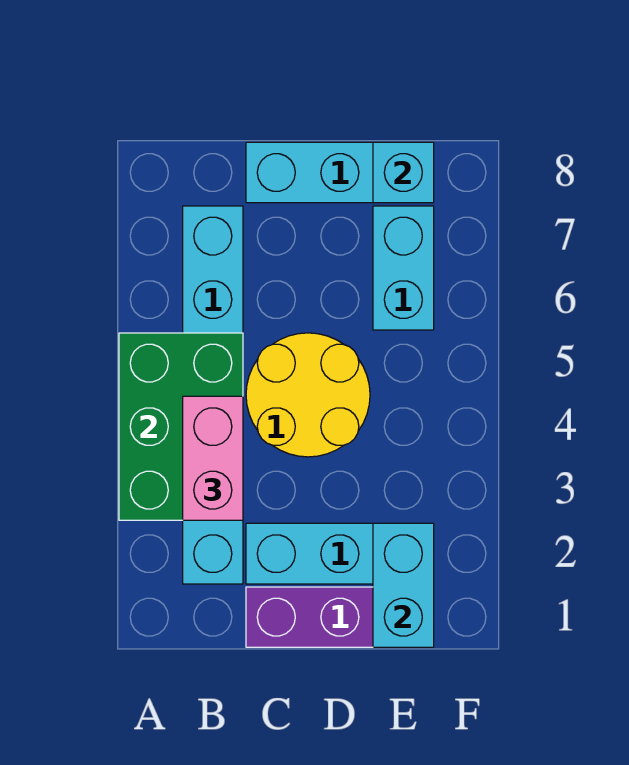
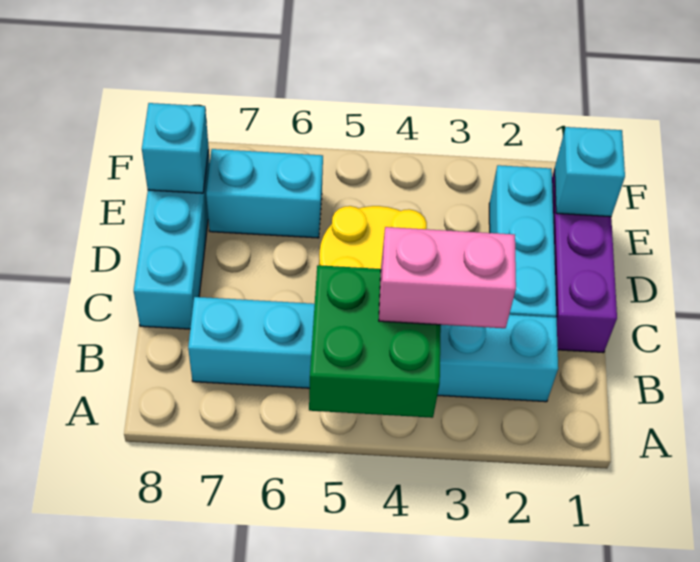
green 2x3 brick [119,333,243,520] -> green 2x2 brick [309,265,441,418]
cyan 1x2 brick [373,523,434,647] -> cyan 1x1 brick [555,127,625,217]

